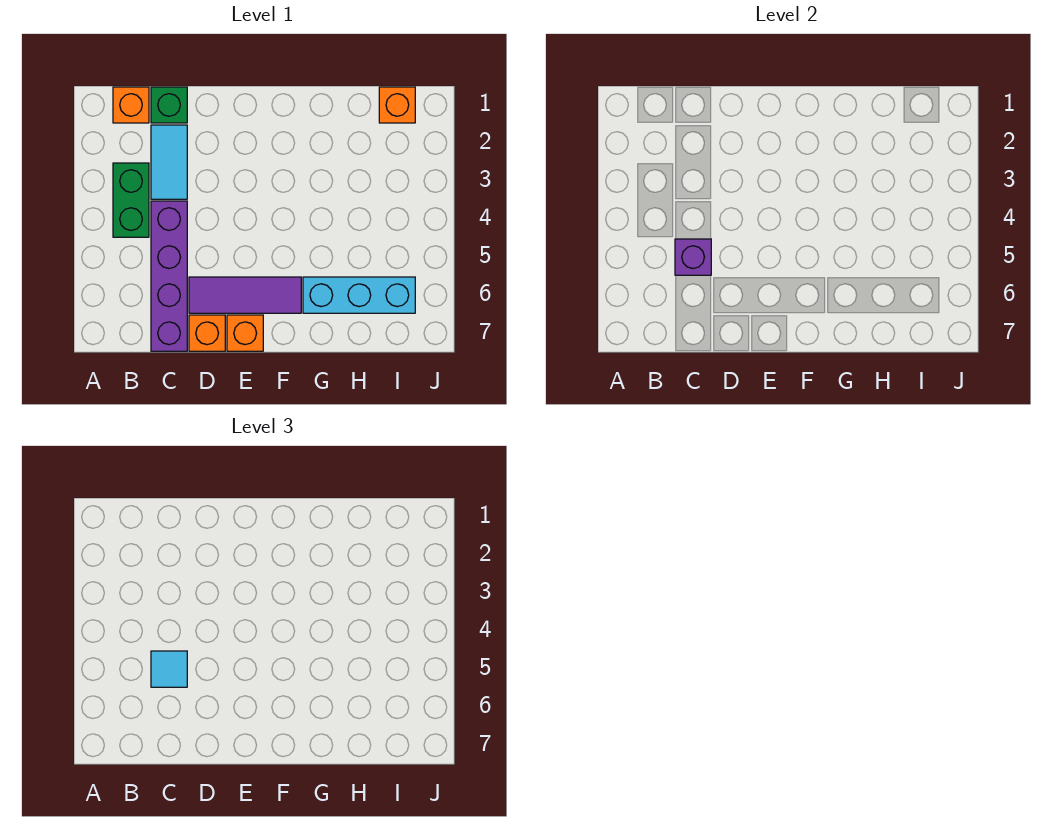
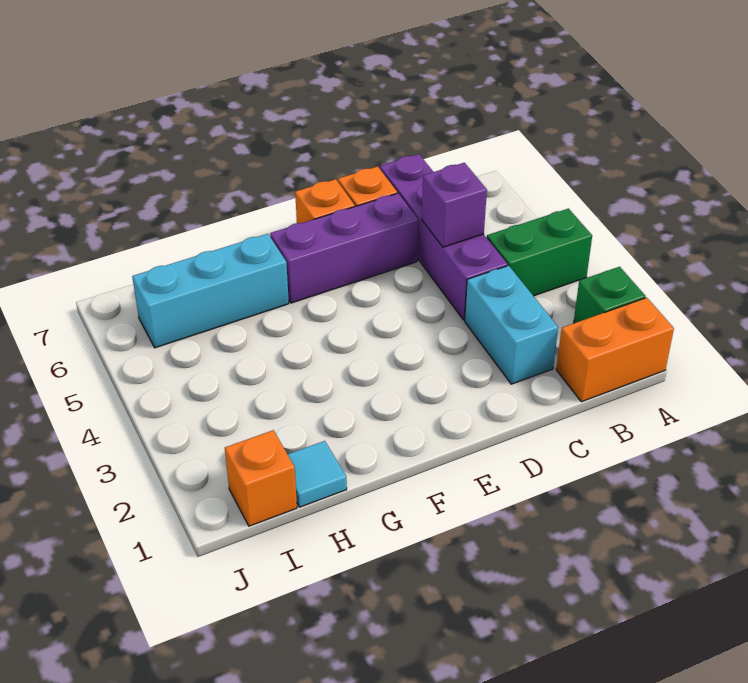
orange 1x1 brick [113,87,149,123] -> orange 1x2 brick [556,298,674,402]
green 1x2 brick [113,163,149,237] -> green 1x2 brick turned to [487,209,592,296]
green 1x1 brick [151,87,187,123] -> green 1x1 brick moved to [574,267,646,323]
cyan 1x2 tile [151,125,187,199] -> cyan 1x2 brick [465,266,558,384]
cyan 1x1 tile [151,651,187,687] -> cyan 1x1 tile moved to [288,441,347,507]
purple 1x3 tile [189,277,301,313] -> purple 1x3 brick [270,193,419,303]

